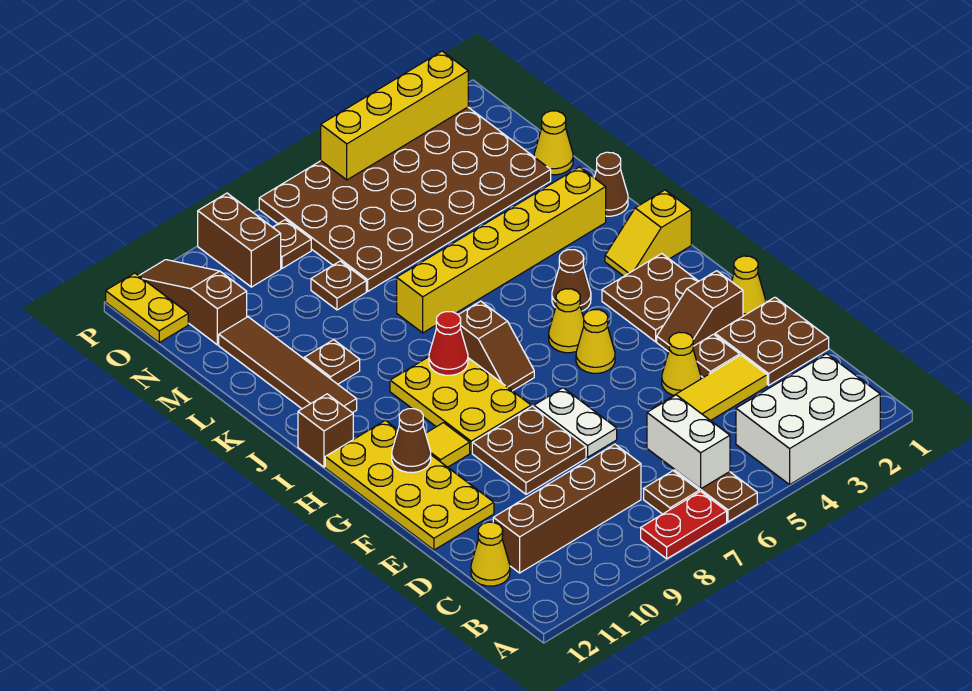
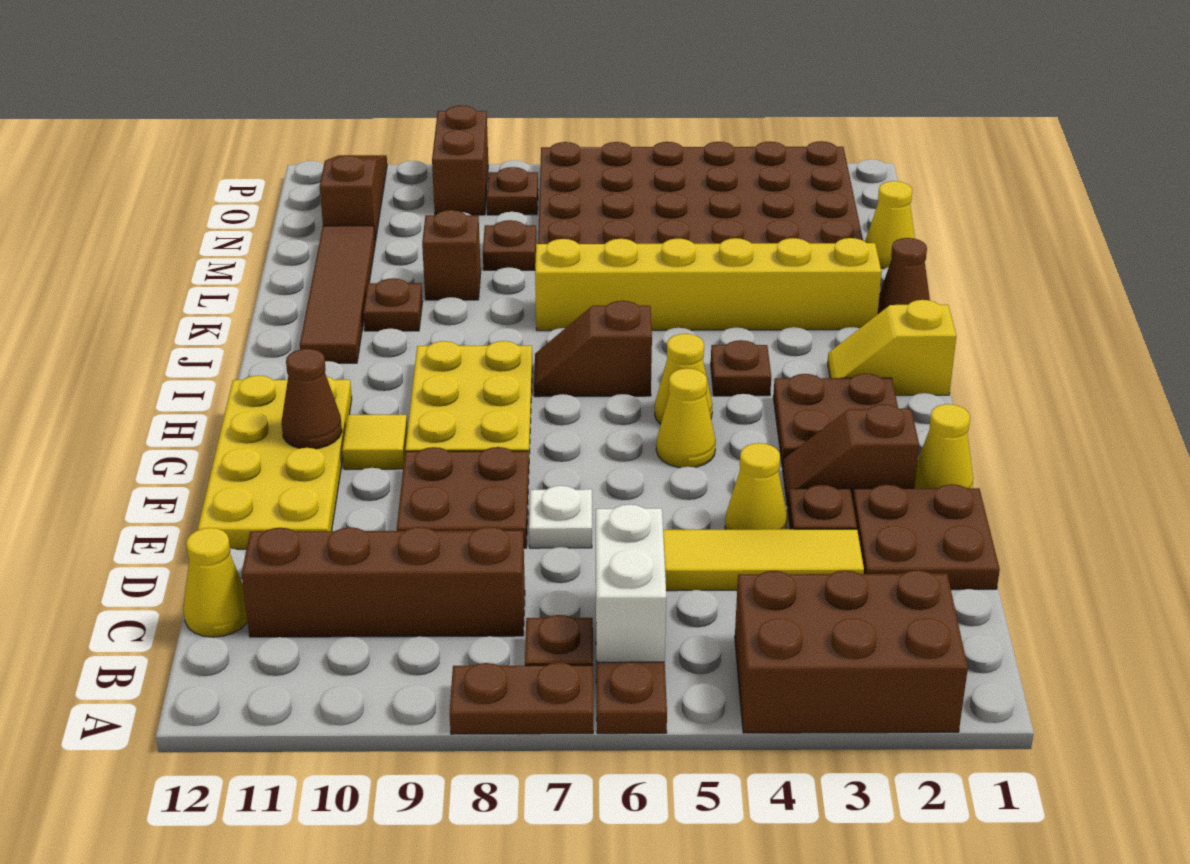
white 2x3 brick [736,354,880,485] -> brown 2x3 brick [735,570,968,733]
red 1x2 plate [641,492,727,559] -> brown 1x2 plate [450,663,593,734]
white 1x2 plate [534,388,617,457] -> white 1x1 plate [529,486,592,548]
brown 1x2 slope [459,301,534,391] -> brown 1x2 slope turned to [534,301,652,397]
brown 1x1 cone [552,250,591,311] -> brown 1x1 plate [711,340,771,396]
red 1x1 cone [429,312,468,375] -> none
brown 1x1 brick [298,394,353,467] -> brown 1x1 brick moved to [422,210,481,300]
yellow 1x2 plate [106,273,188,342] -> none
yellow 1x4 brick [321,51,468,180] -> none

